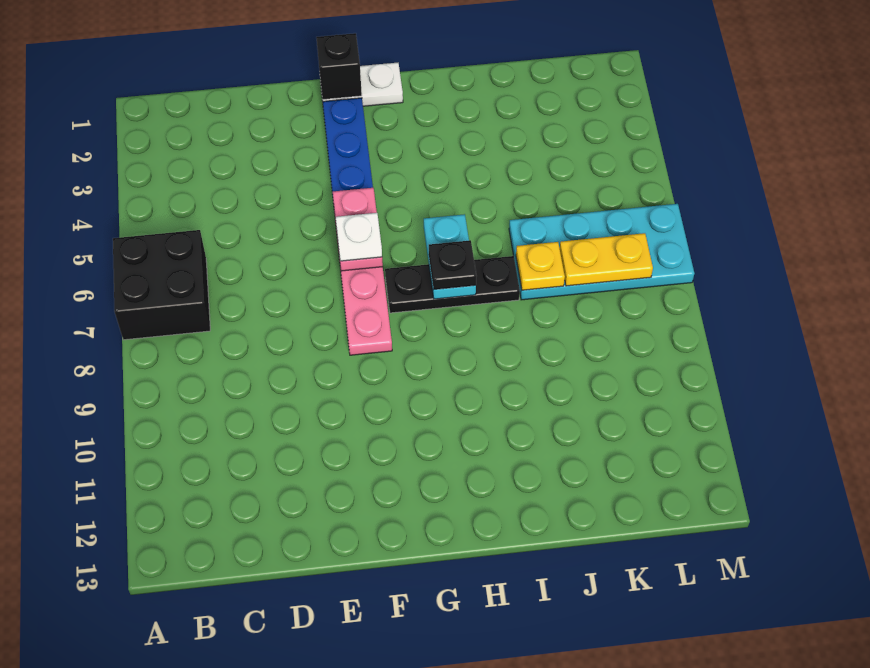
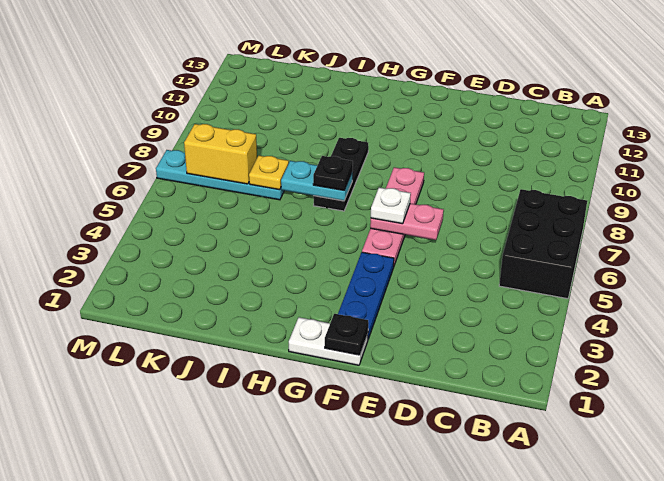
black 2x2 brick [113,230,210,340] -> black 2x3 brick [499,189,587,299]
black 1x1 brick [316,33,362,100] -> black 1x1 plate [325,314,368,355]
pink 1x2 plate [332,188,383,271] -> pink 1x2 plate turned to [370,203,444,240]
black 1x3 plate [385,256,520,313] -> black 1x3 plate turned to [313,138,368,211]
cyan 1x2 plate [424,214,476,299] -> cyan 1x2 plate turned to [281,161,352,201]
cyan 2x4 plate [509,204,694,300] -> cyan 1x4 plate [156,150,284,200]
yellow 1x2 plate [560,233,653,286] -> yellow 1x2 brick [184,124,257,184]

